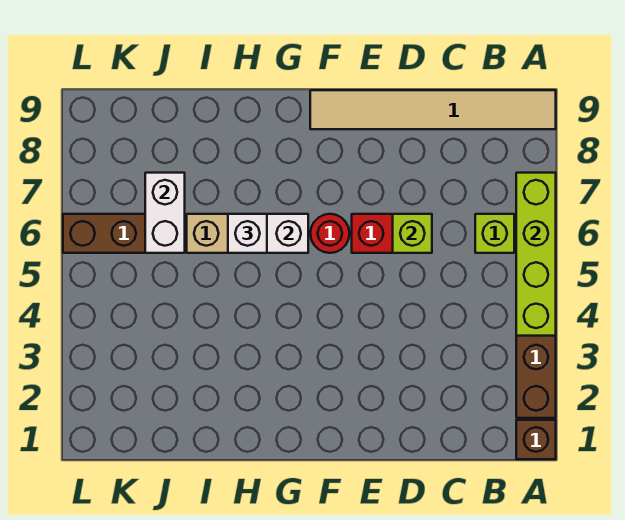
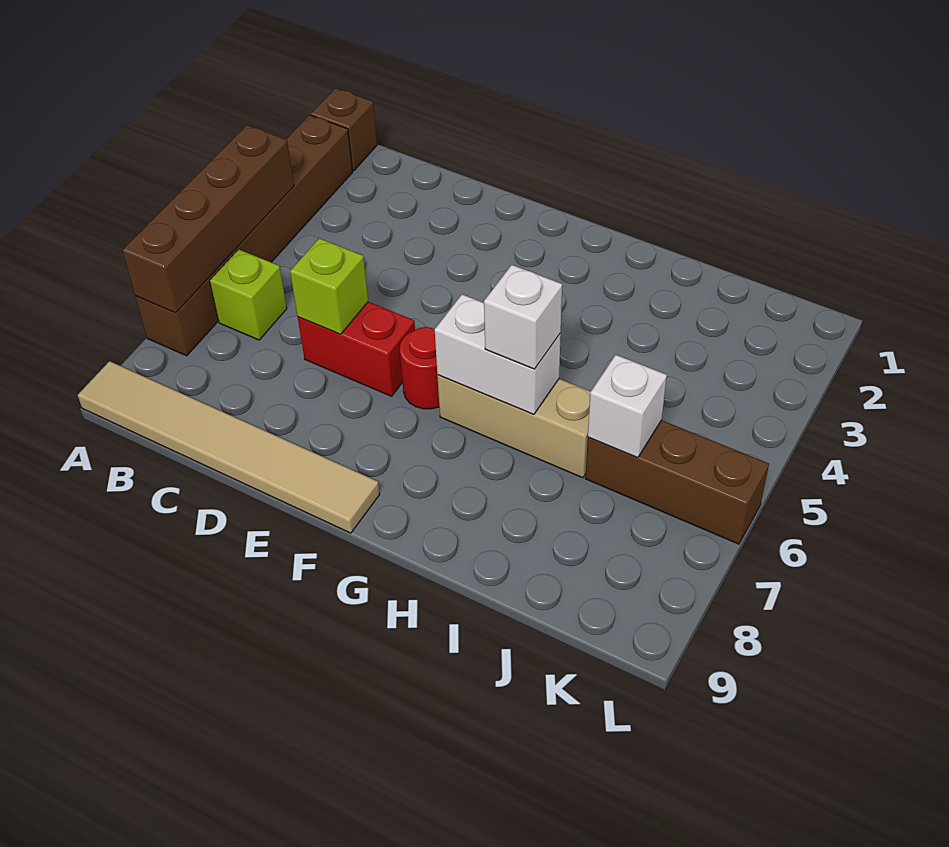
lime 1x4 brick [516,173,556,336] -> brown 1x4 brick [122,125,294,313]
white 1x2 brick [145,173,185,253] -> white 1x1 brick [588,355,667,458]

